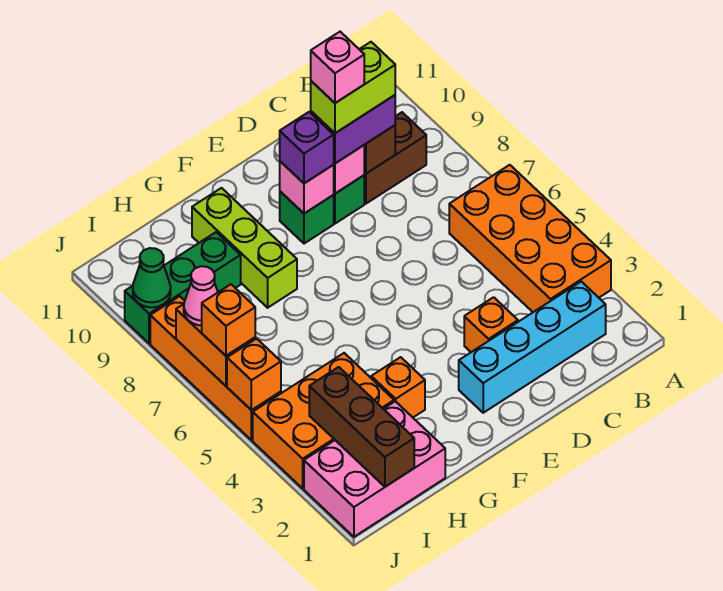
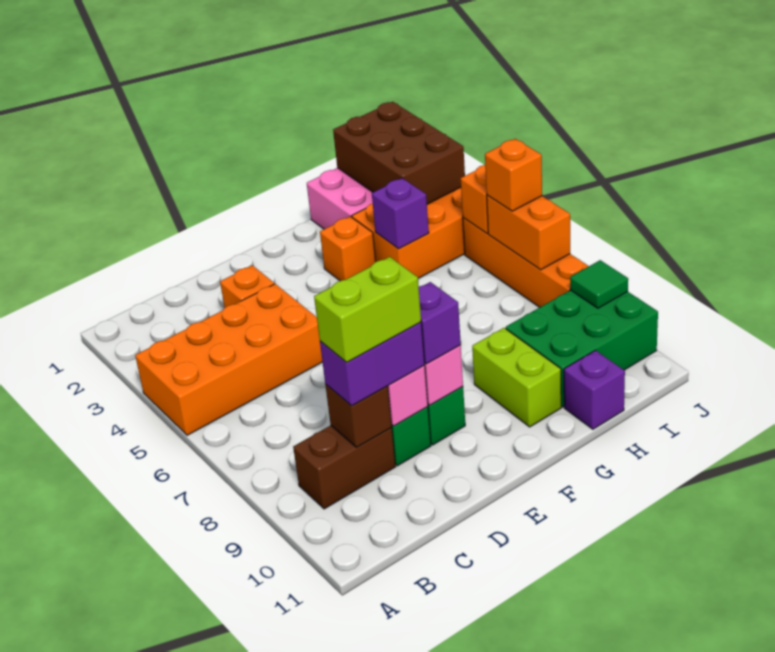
orange 2x4 brick [449,165,611,312] -> orange 2x4 brick turned to [135,284,322,435]
cyan 1x4 brick [459,282,606,413] -> none
pink 1x1 brick [311,32,364,103] -> none
lime 1x3 brick [192,188,297,308] -> lime 1x2 brick [472,328,561,427]
none -> purple 1x1 brick [372,178,429,249]
green 1x3 brick [125,232,241,343] -> green 2x3 brick [506,290,658,407]
none -> purple 1x1 brick [564,350,625,429]
brown 1x3 brick [309,367,414,487] -> brown 2x3 brick [333,102,465,204]
pink 1x1 cone [184,266,218,325] -> none
green 1x1 cone [133,248,171,307] -> green 1x1 tile [570,260,628,308]

